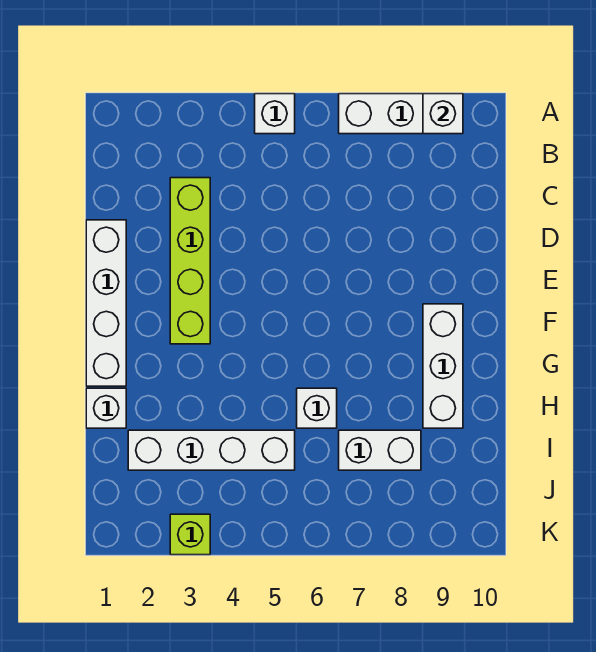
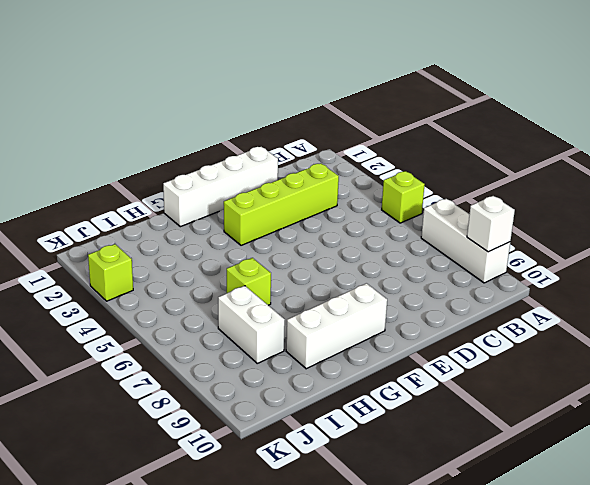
white 1x1 brick [255,94,295,134] -> lime 1x1 brick [382,171,425,223]
white 1x1 brick [86,388,126,428] -> none
white 1x1 brick [297,388,337,428] -> lime 1x1 brick [227,258,271,305]
white 1x4 brick [128,430,295,470] -> none

